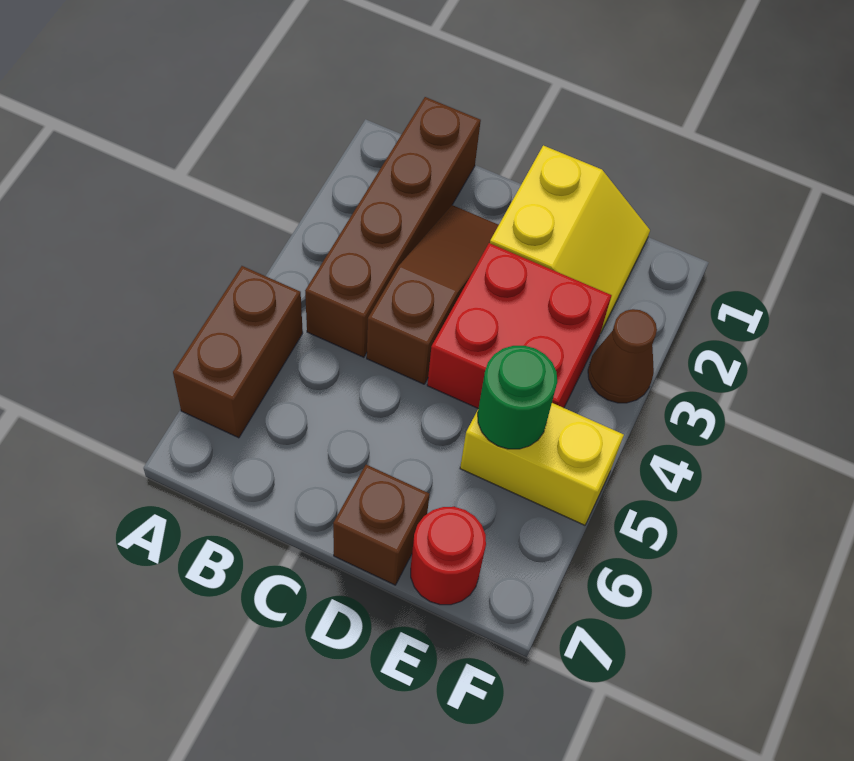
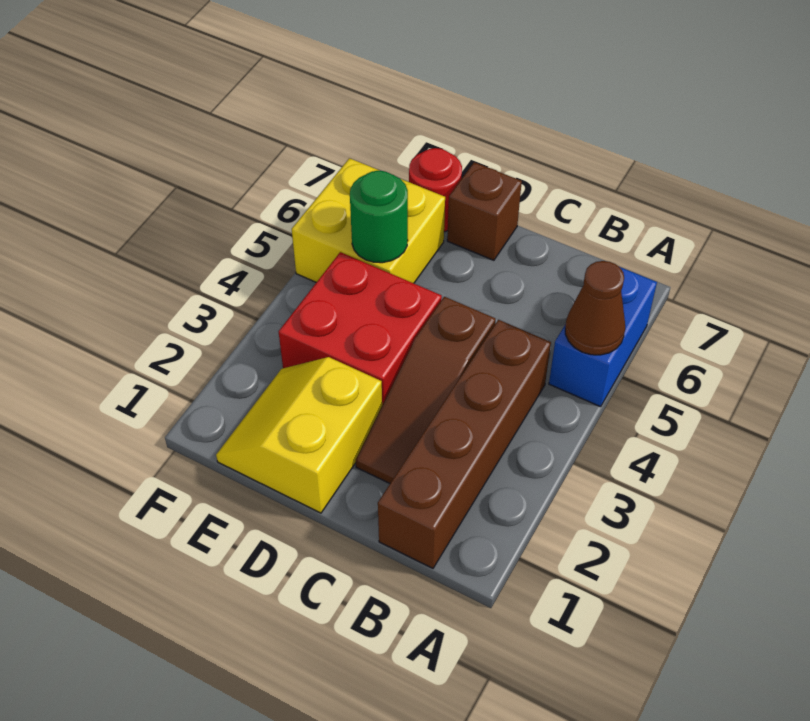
brown 1x2 brick [173,266,303,438] -> blue 1x2 brick [549,267,657,407]
yellow 1x2 brick [460,403,624,525] -> yellow 2x2 brick [292,158,445,283]
brown 1x1 cone [588,309,657,403] -> brown 1x1 cone moved to [565,261,625,355]

